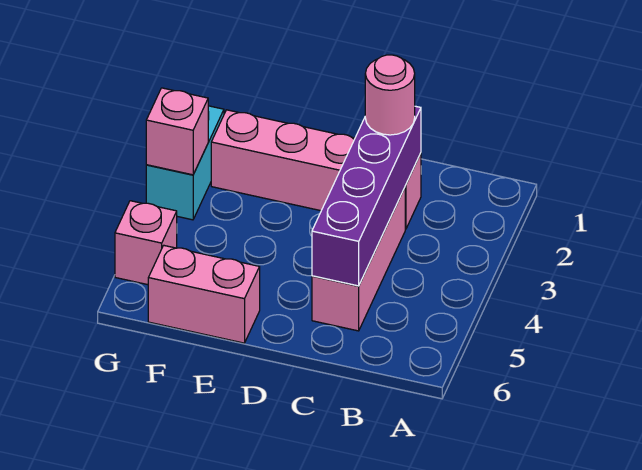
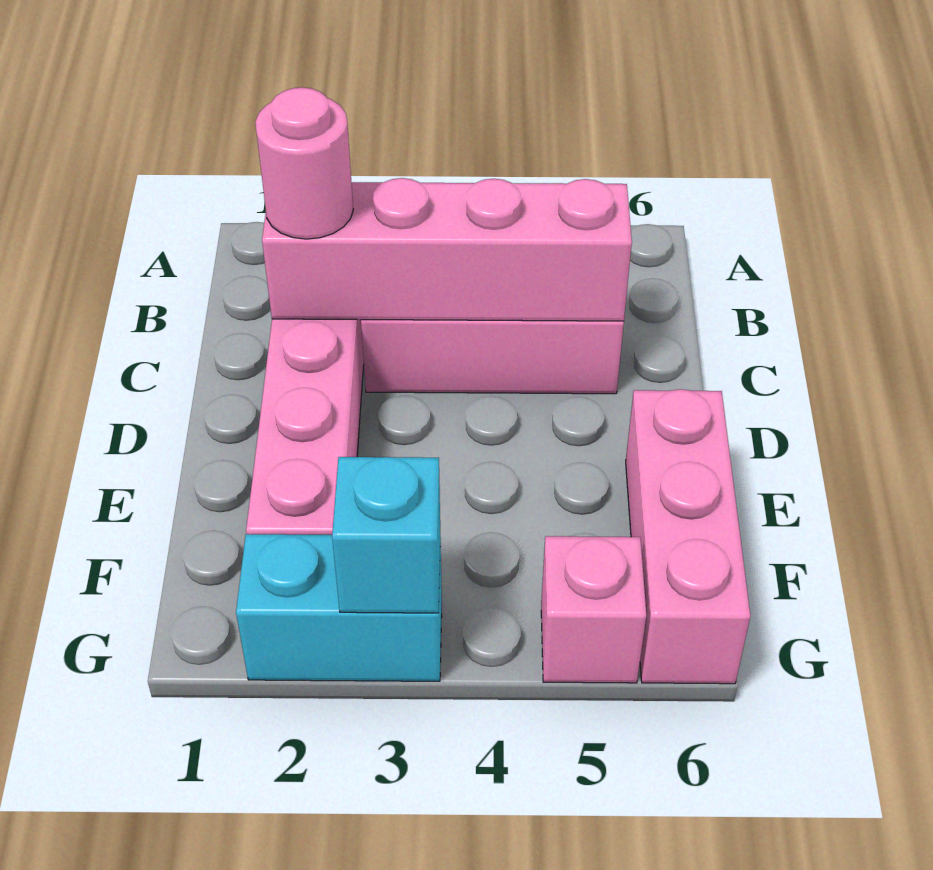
purple 1x4 brick [312,106,421,286] -> pink 1x4 brick [262,178,632,321]
pink 1x2 brick [148,245,260,343] -> pink 1x3 brick [626,389,750,684]
pink 1x1 brick [146,88,208,175] -> cyan 1x1 brick [332,457,440,613]

